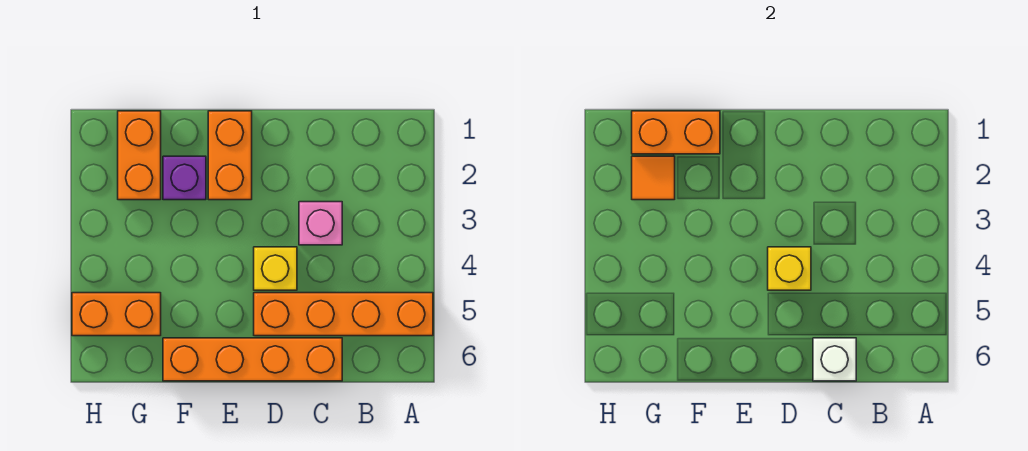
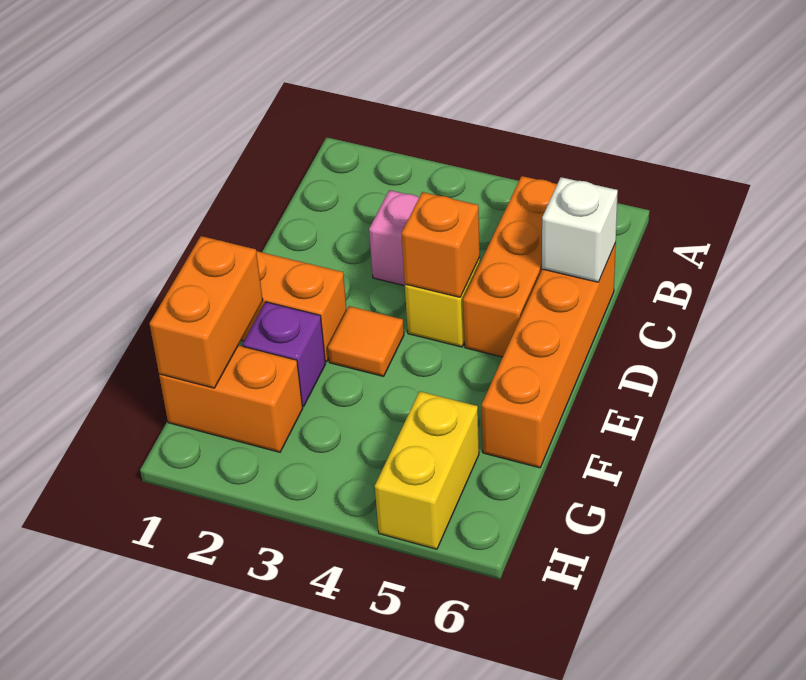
orange 1x4 brick [254,293,433,336] -> orange 1x3 brick [463,176,557,357]
yellow 1x1 brick [768,247,811,290] -> orange 1x1 brick [402,192,480,297]
orange 1x1 tile [632,156,675,200] -> orange 1x1 tile moved to [328,306,404,376]
orange 1x2 brick [72,293,161,336] -> yellow 1x2 brick [375,391,479,549]

